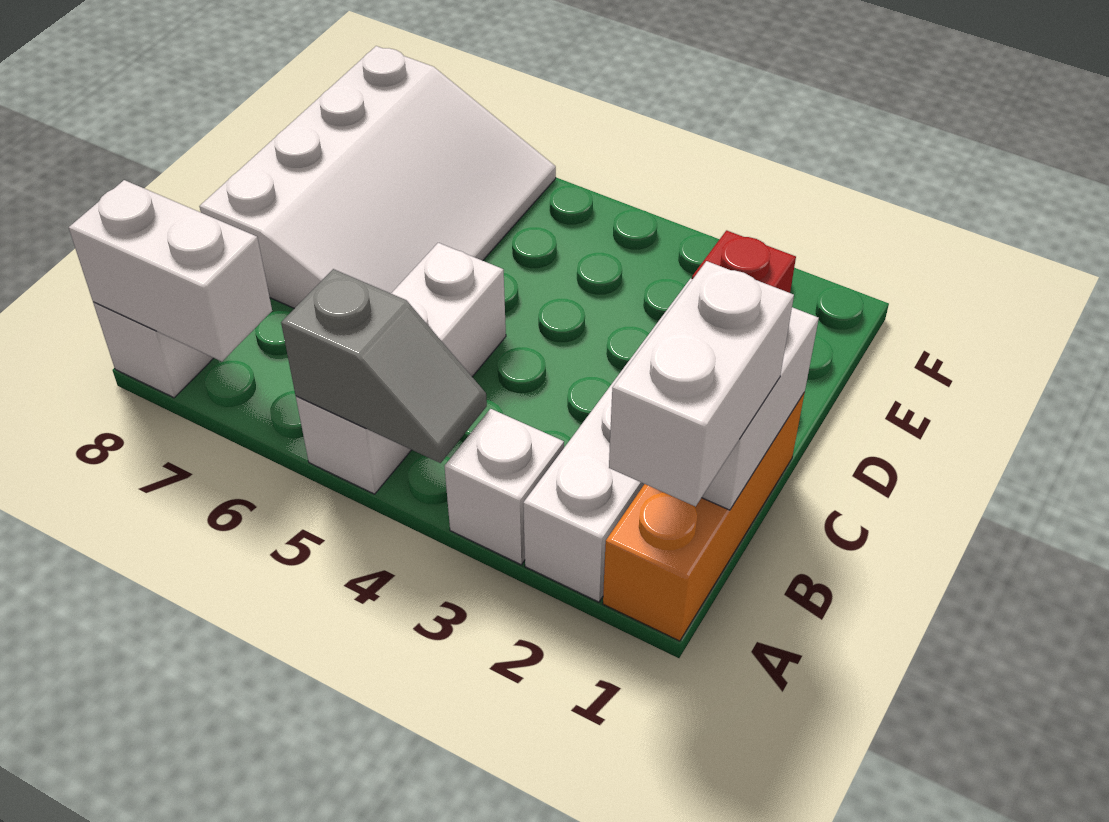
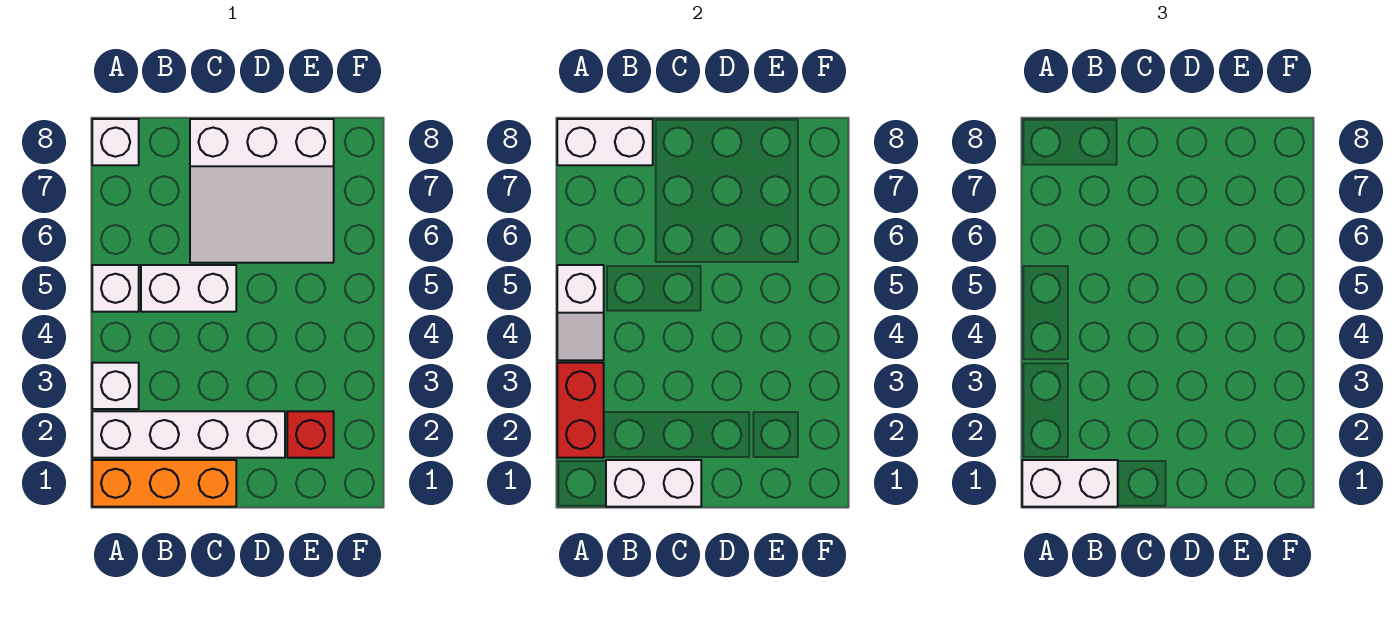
none -> red 1x2 brick [557,363,604,458]
grey 1x2 slope [281,269,487,463] -> white 1x2 slope [557,265,604,360]
white 1x2 brick [69,180,272,361] -> white 1x2 brick turned to [557,119,653,165]
white 3x4 slope [199,46,556,309] -> white 3x3 slope [190,119,334,263]

